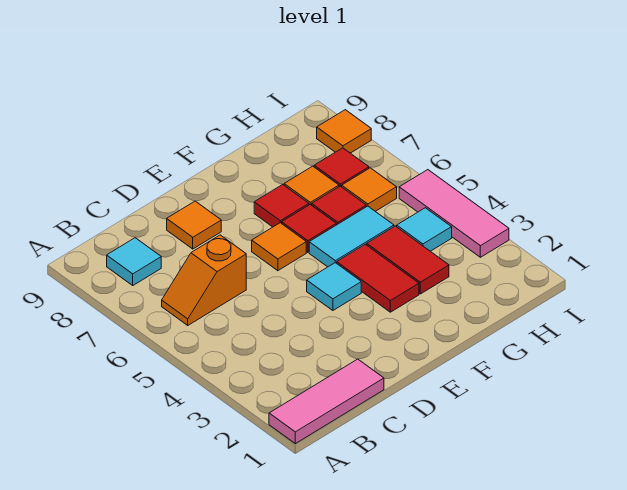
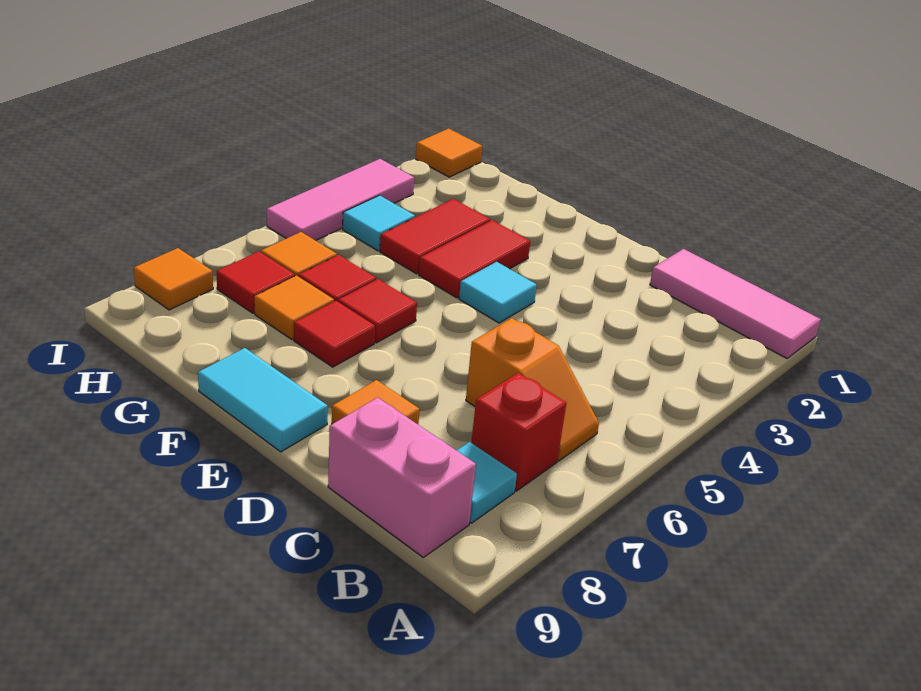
none -> red 1x1 brick [471,373,566,491]
none -> pink 1x2 brick [328,398,476,557]
orange 1x1 tile [252,223,306,271] -> orange 1x1 tile moved to [416,129,482,177]
cyan 1x2 tile [309,206,394,267] -> cyan 1x2 tile moved to [198,348,328,452]

